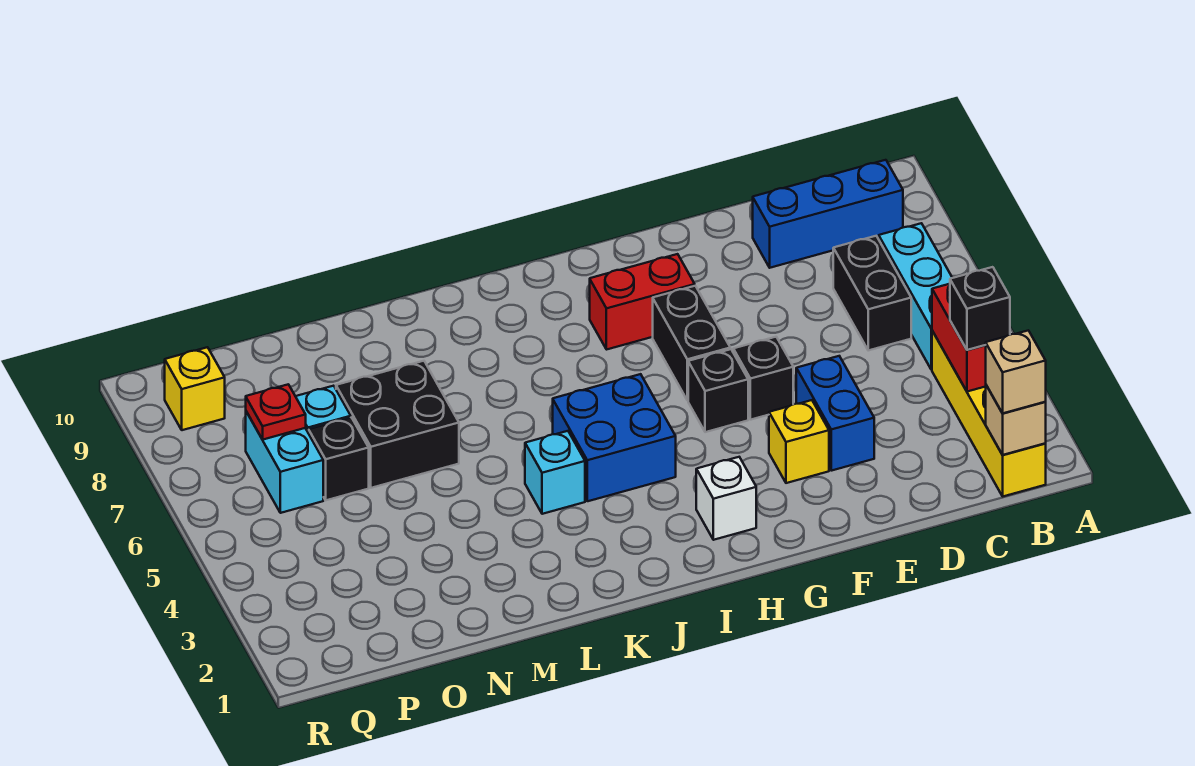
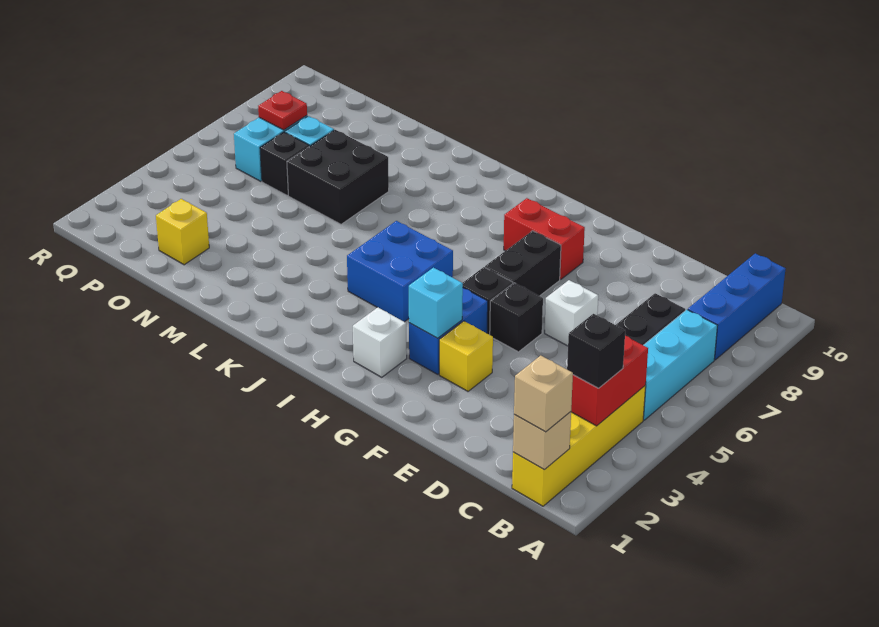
blue 1x3 brick [753,160,903,268] -> blue 1x3 brick turned to [688,253,786,360]
blue 1x2 brick [796,356,874,471] -> blue 1x2 brick moved to [409,288,488,374]
none -> white 1x1 brick [545,280,598,346]
cyan 1x1 brick [525,431,585,514] -> cyan 1x1 brick moved to [409,268,463,338]
yellow 1x1 brick [165,347,225,430] -> yellow 1x1 brick moved to [156,199,209,265]

